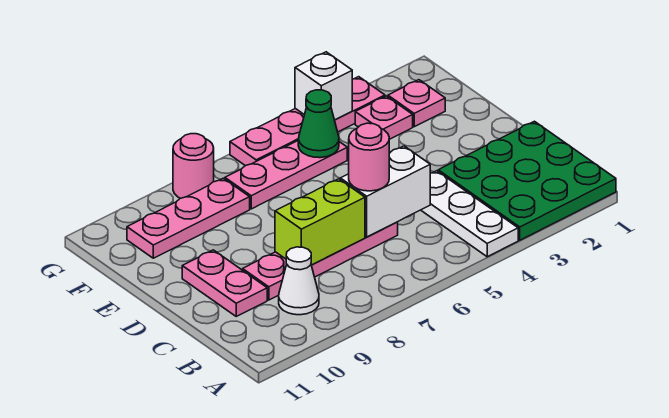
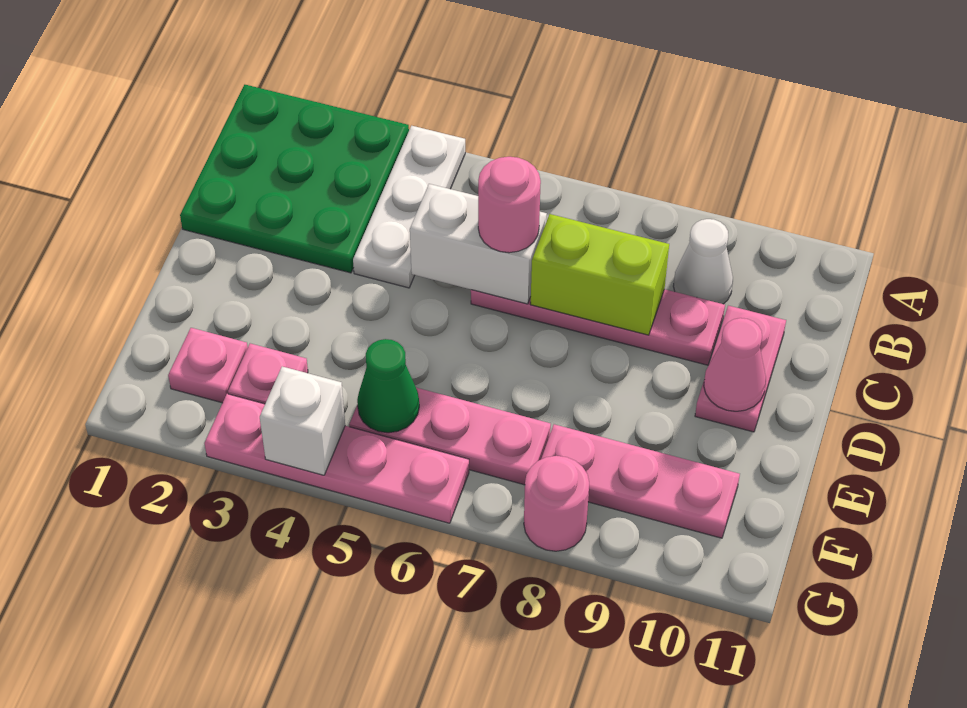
none -> pink 1x1 cone [704,318,766,411]

